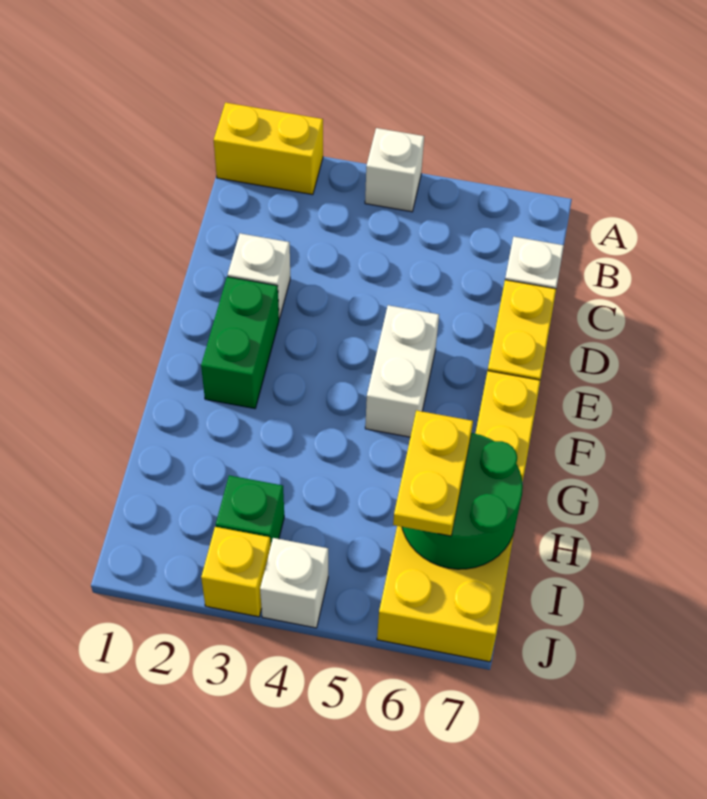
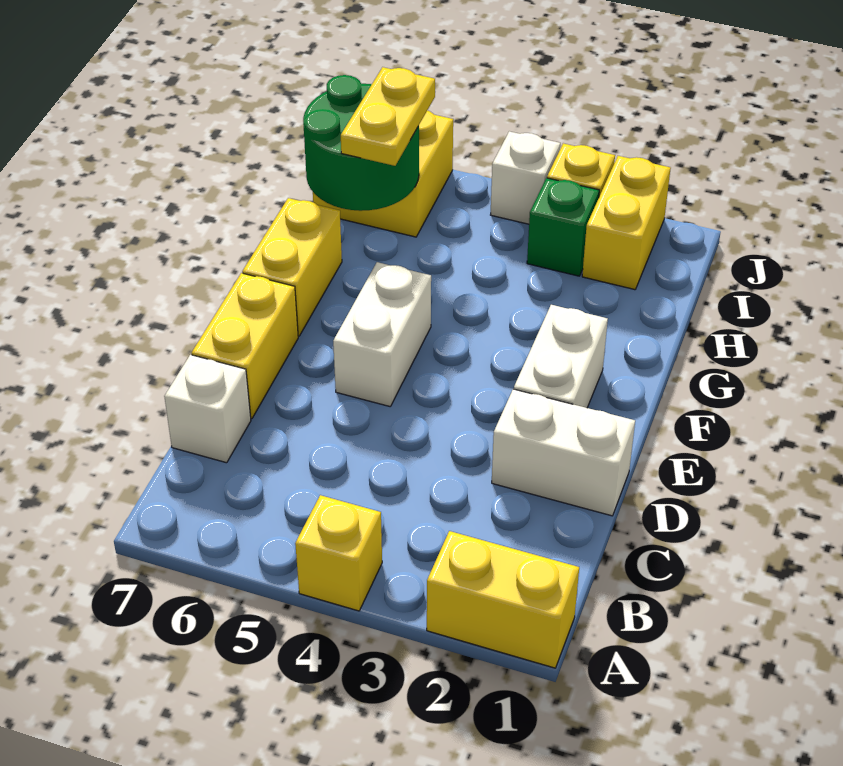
white 1x1 brick [365,128,424,212] -> yellow 1x1 brick [295,495,382,611]
white 1x1 brick [228,233,290,319] -> white 1x2 brick [492,389,635,516]
green 1x2 brick [201,277,279,409] -> white 1x2 brick [514,305,608,408]
none -> yellow 1x2 brick [582,156,671,290]

